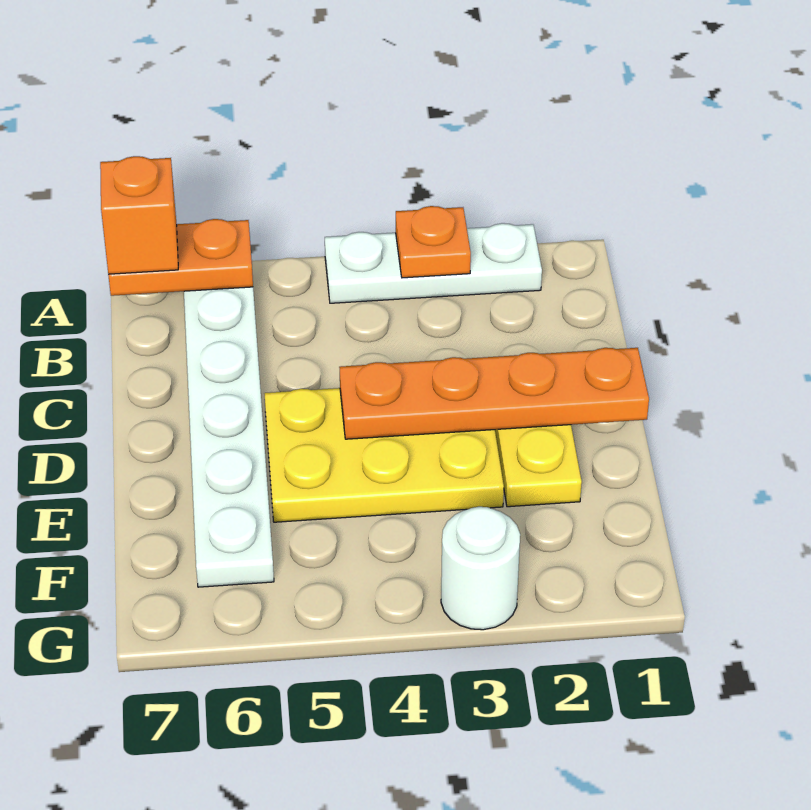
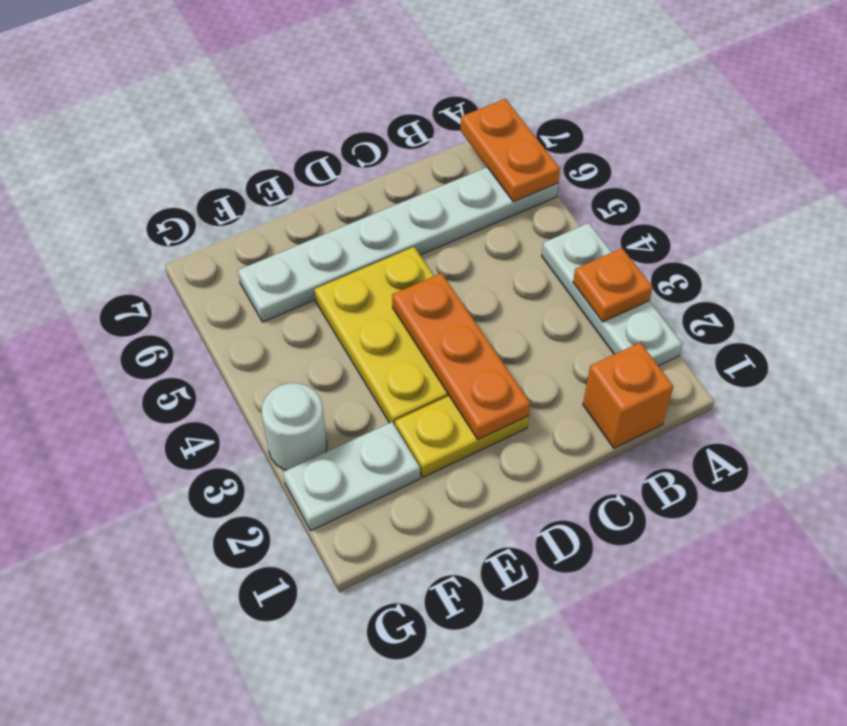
orange 1x1 brick [100,156,178,274] -> orange 1x1 brick moved to [583,343,673,448]
orange 1x4 plate [339,348,649,439] -> orange 1x3 plate [392,273,530,440]
none -> white 1x2 plate [283,422,420,531]

